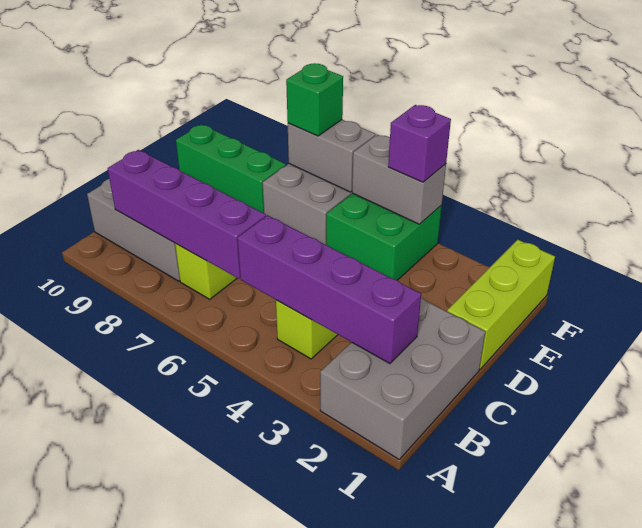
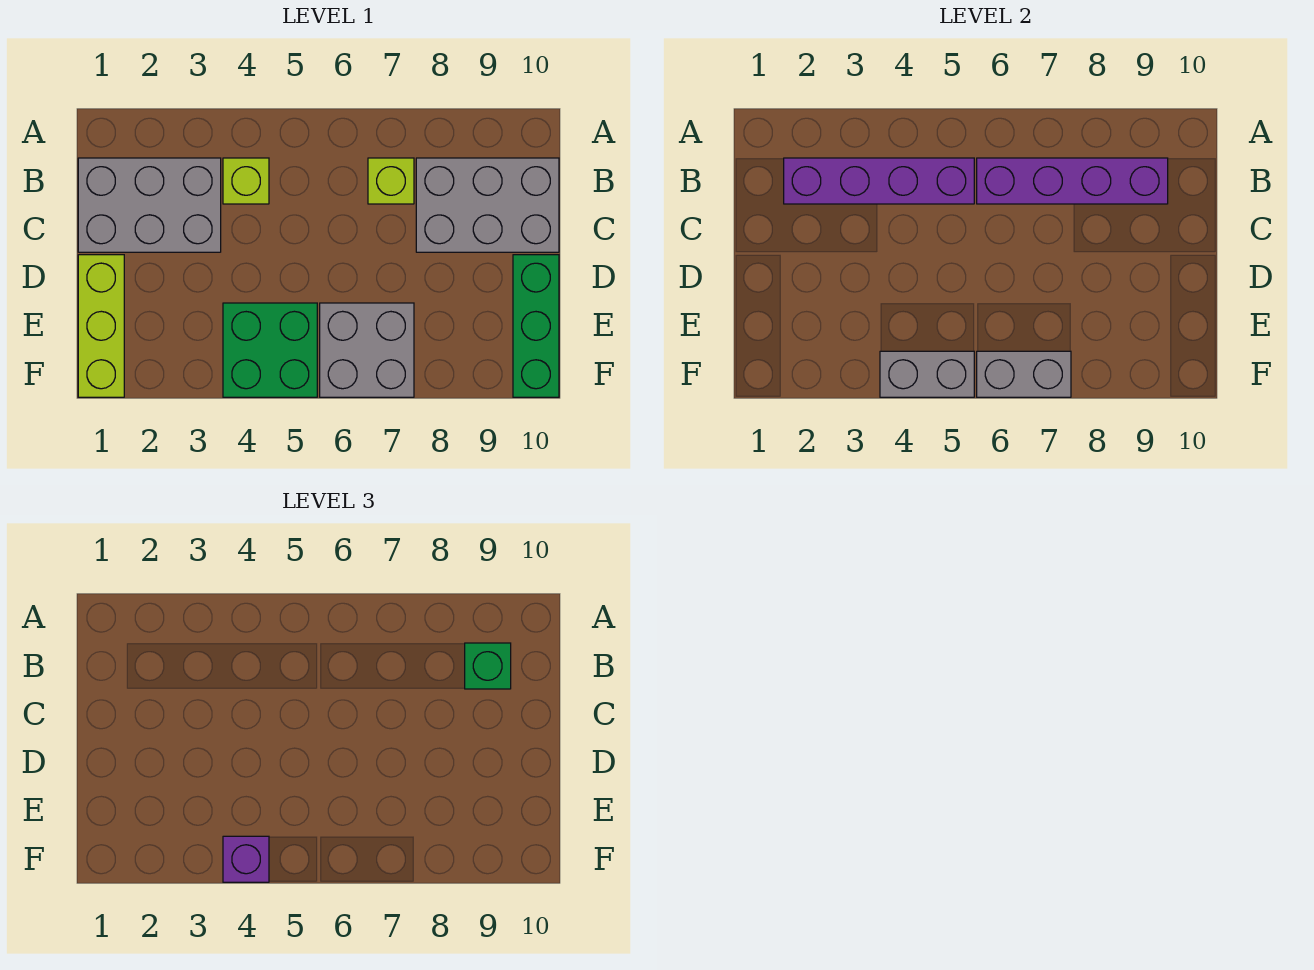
grey 2x3 brick [320,298,485,459] -> grey 2x3 brick turned to [78,158,221,252]
green 1x3 brick [176,124,286,213] -> green 1x3 brick turned to [513,255,559,397]
green 1x1 brick [286,63,343,136] -> green 1x1 brick moved to [465,643,511,689]

